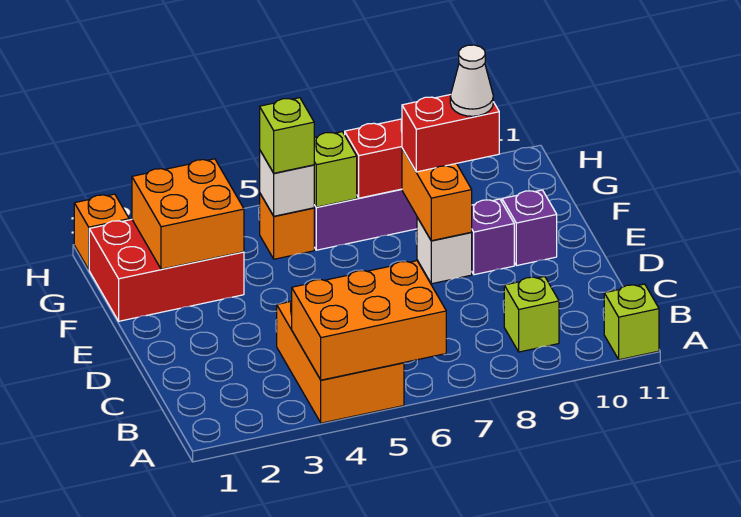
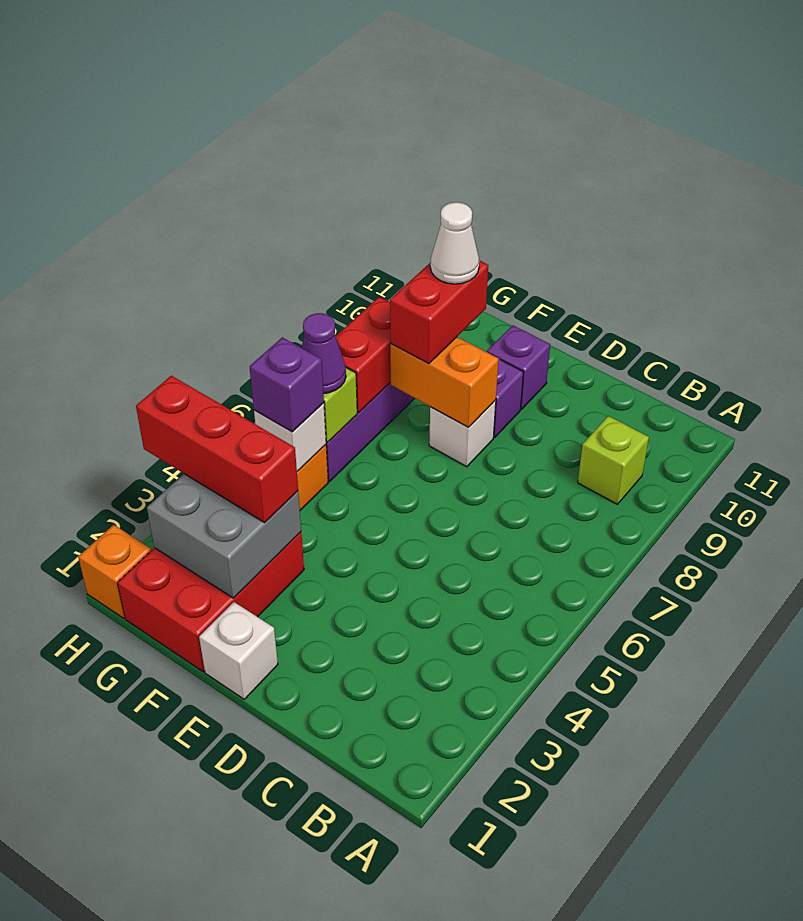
orange 2x3 brick [277,301,404,423] -> none
orange 2x3 brick [292,261,446,380] -> none
lime 1x1 brick [604,284,659,360] -> none
none -> white 1x1 brick [199,602,278,699]
orange 2x2 brick [132,159,244,269] -> grey 2x2 brick [147,474,301,598]
none -> red 1x3 brick [136,376,298,523]
lime 1x1 brick [260,98,314,173] -> purple 1x1 brick [250,337,324,432]
none -> purple 1x1 cone [302,313,346,394]

